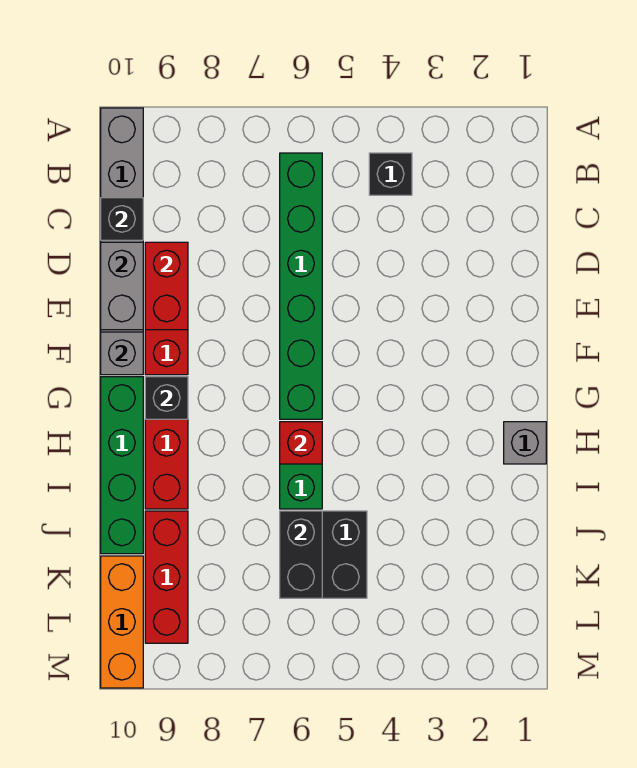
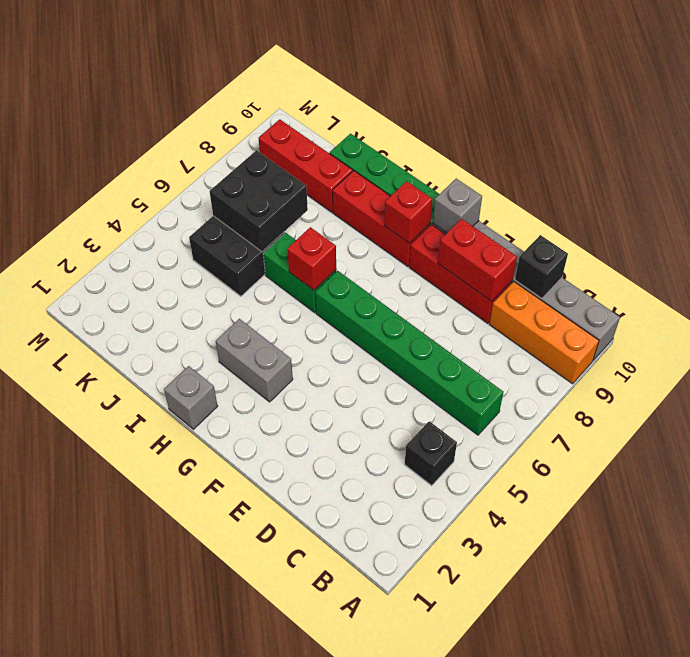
grey 1x2 brick [101,242,143,330] -> grey 1x2 brick moved to [216,319,293,402]
black 1x1 brick [145,377,188,419] -> red 1x1 brick [384,181,433,244]
black 1x2 brick [280,511,322,598] -> black 2x2 brick [210,150,308,252]
orange 1x3 brick [101,556,143,688] -> orange 1x3 brick moved to [489,282,599,384]

